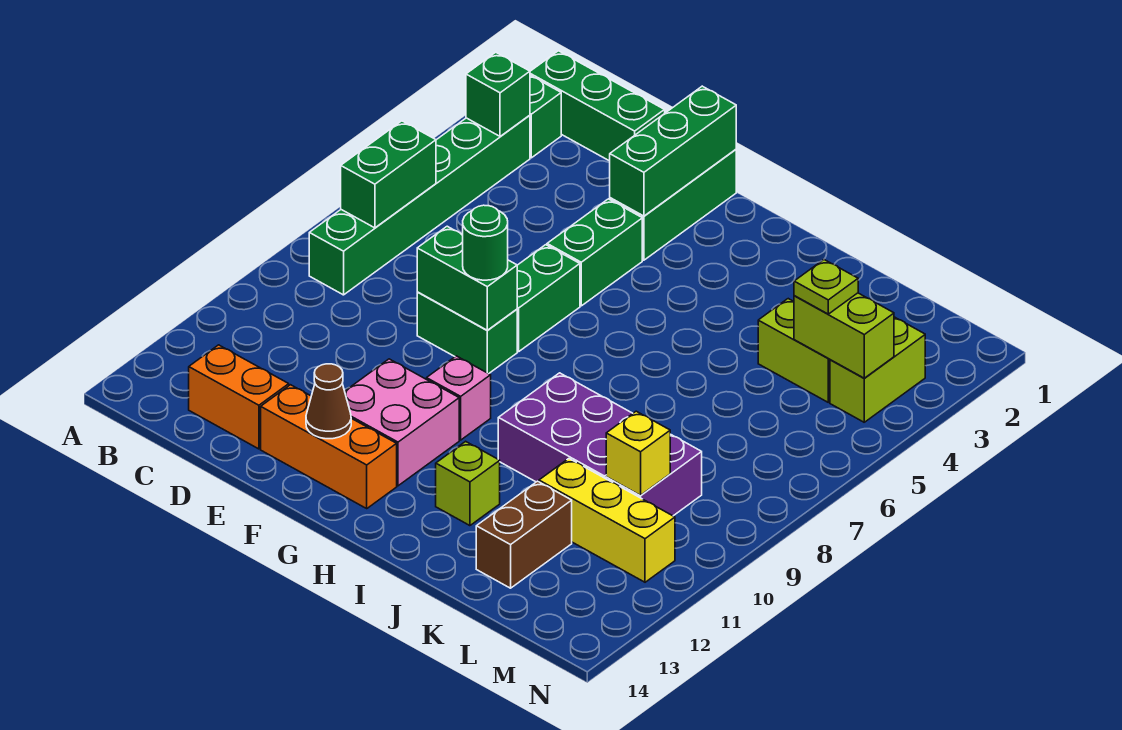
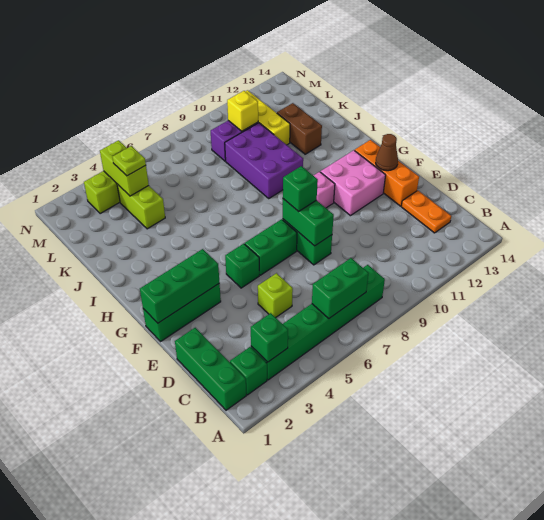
orange 1x2 brick [189,345,289,449] -> orange 1x2 plate [401,191,451,233]
green 1x2 brick [547,199,642,306] -> green 1x1 brick [225,244,259,288]
green 1x1 round brick [463,205,508,280] -> green 1x1 brick [283,166,318,212]
lime 1x1 brick [436,441,500,526] -> lime 1x1 brick moved to [258,273,293,317]
brown 1x2 brick [476,481,572,588] -> brown 1x2 brick turned to [277,103,322,154]

